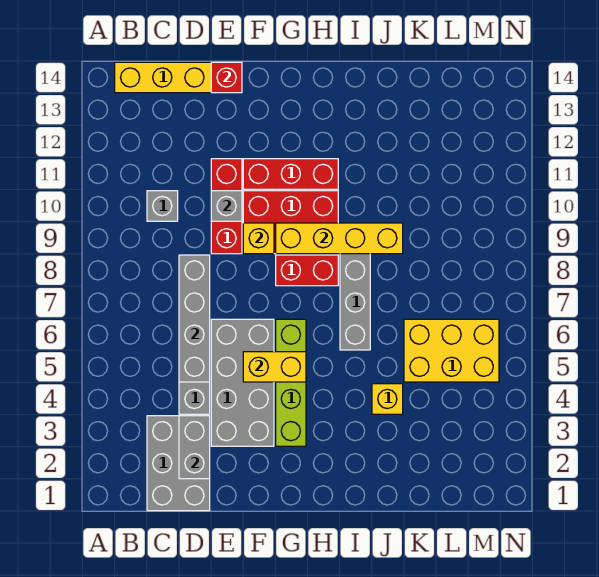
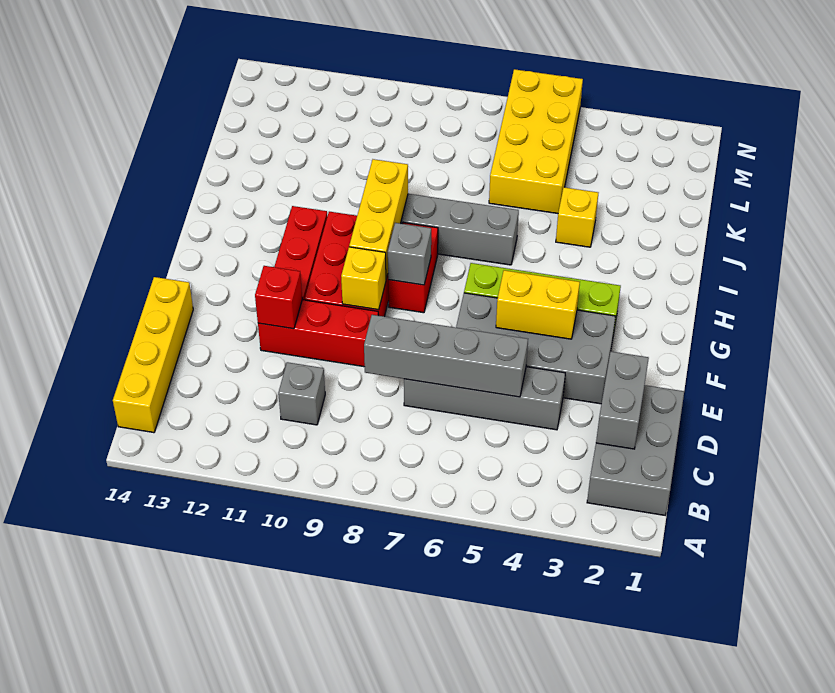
grey 2x3 brick [147,416,210,511] -> grey 2x3 brick turned to [587,385,684,515]
grey 1x2 brick [179,416,210,479] -> grey 1x2 brick turned to [596,351,649,449]
grey 1x1 brick [211,191,242,221] -> grey 1x1 brick moved to [388,223,431,285]
red 1x1 brick [211,62,242,93] -> red 1x1 brick moved to [255,266,302,329]
yellow 1x2 brick [243,352,306,382] -> yellow 1x2 brick turned to [496,270,580,339]
yellow 1x4 brick [276,223,403,254] -> yellow 1x3 brick [349,159,408,279]
yellow 2x3 brick [404,319,499,382] -> yellow 2x4 brick [489,69,583,213]

